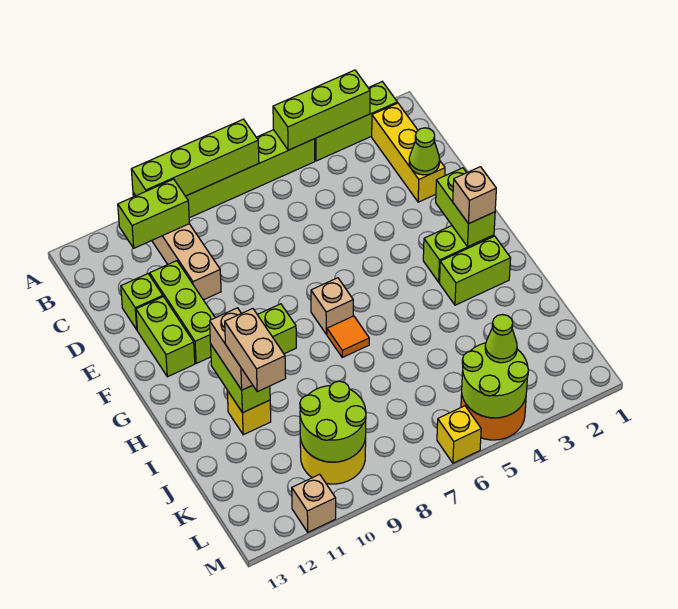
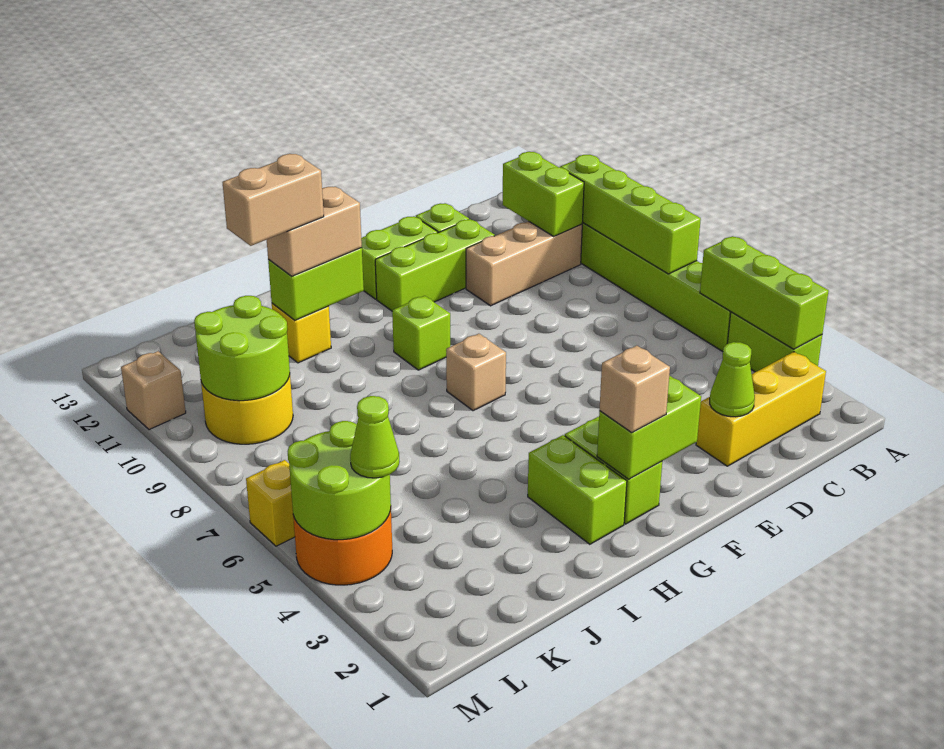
lime 1x3 brick [315,82,397,161] -> lime 1x2 brick [727,312,822,372]
orange 1x1 tile [327,316,369,357] -> none

